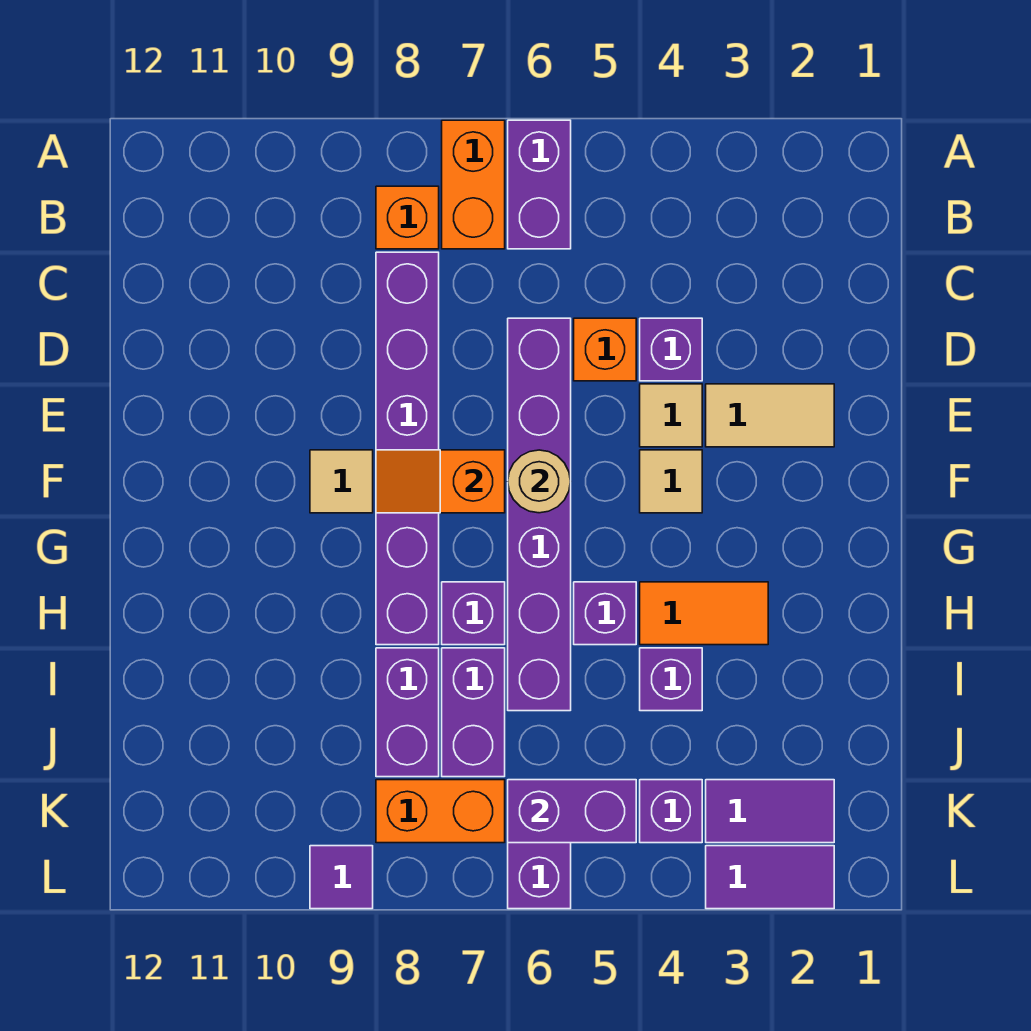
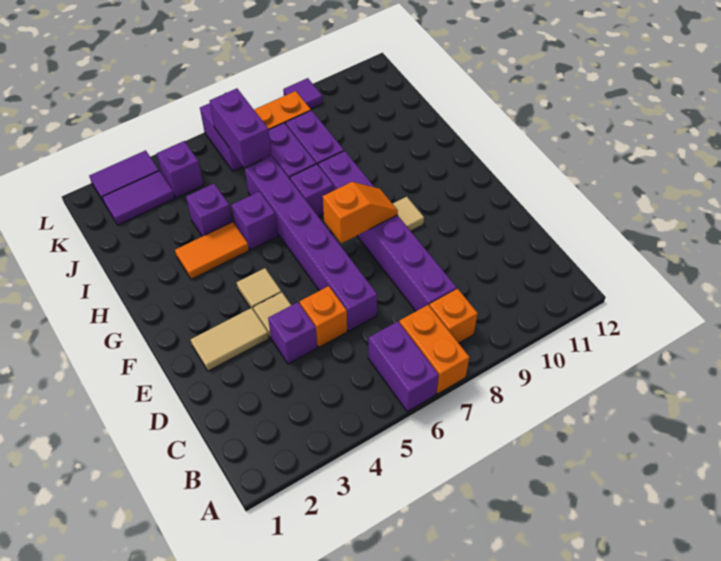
tan 1x1 round brick [508,450,571,513] -> none
purple 1x2 brick [508,780,636,843] -> purple 1x2 brick turned to [210,89,271,167]

